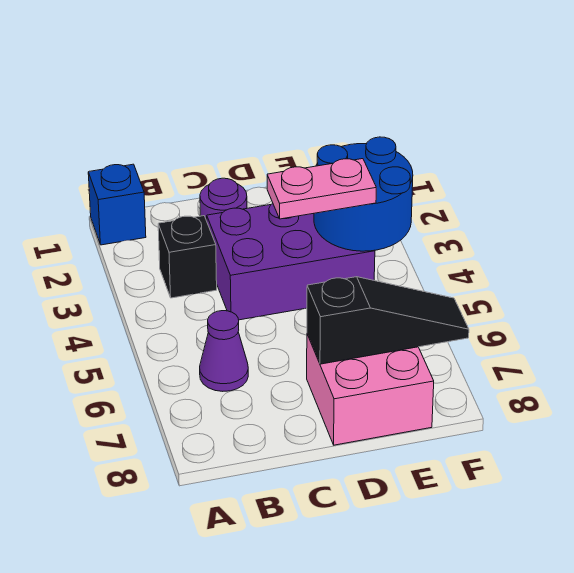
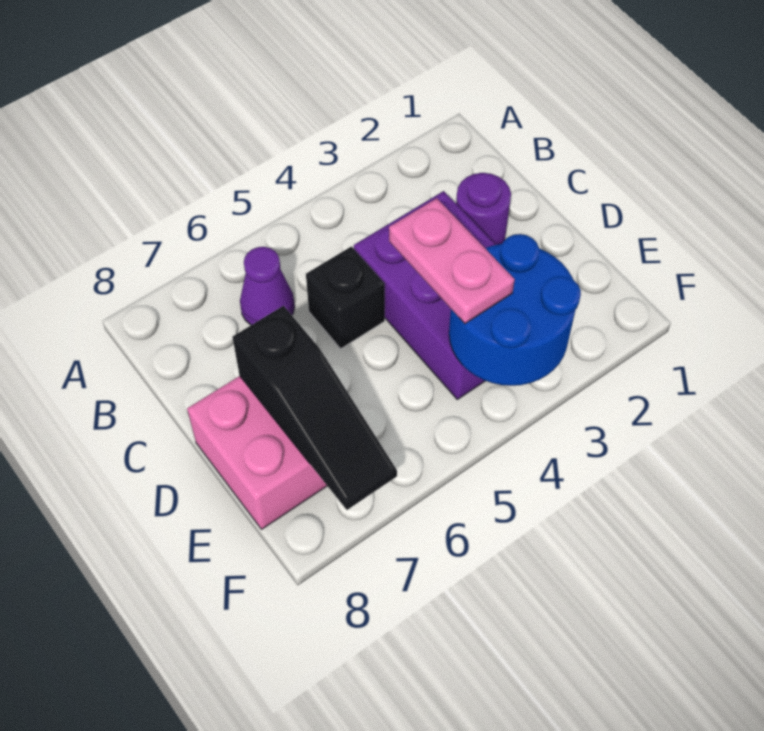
blue 1x1 brick [88,164,146,245] -> none
black 1x1 brick [158,216,217,298] -> black 1x1 brick moved to [306,246,385,349]

